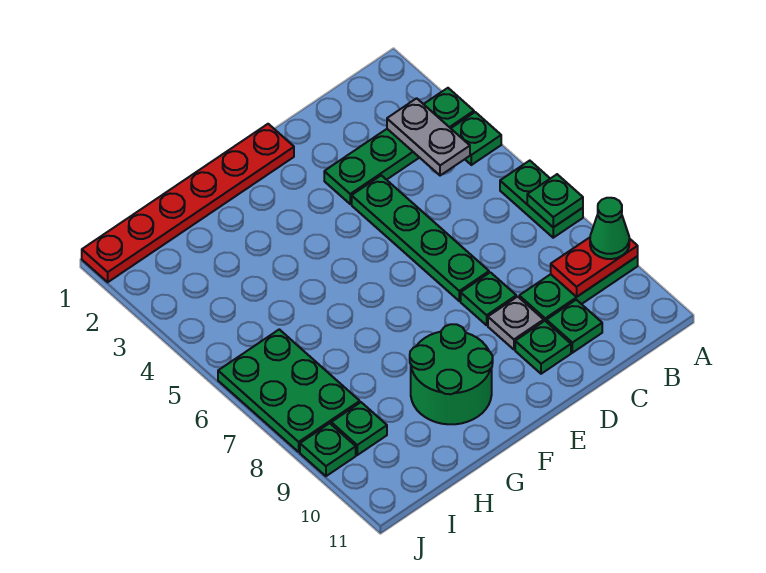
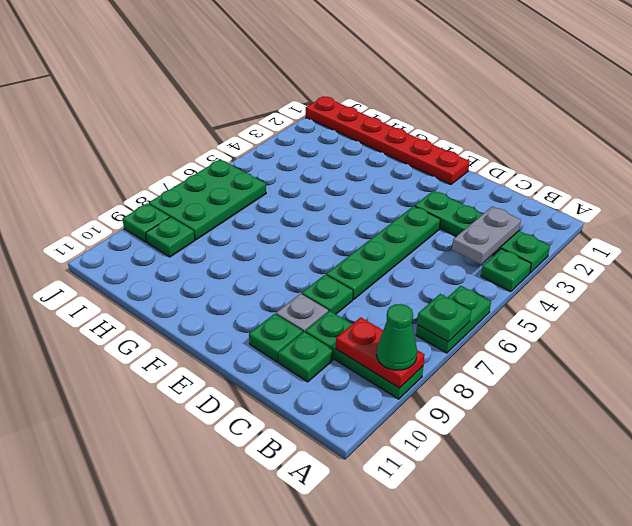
green 2x2 round brick [410,324,493,424] -> none

